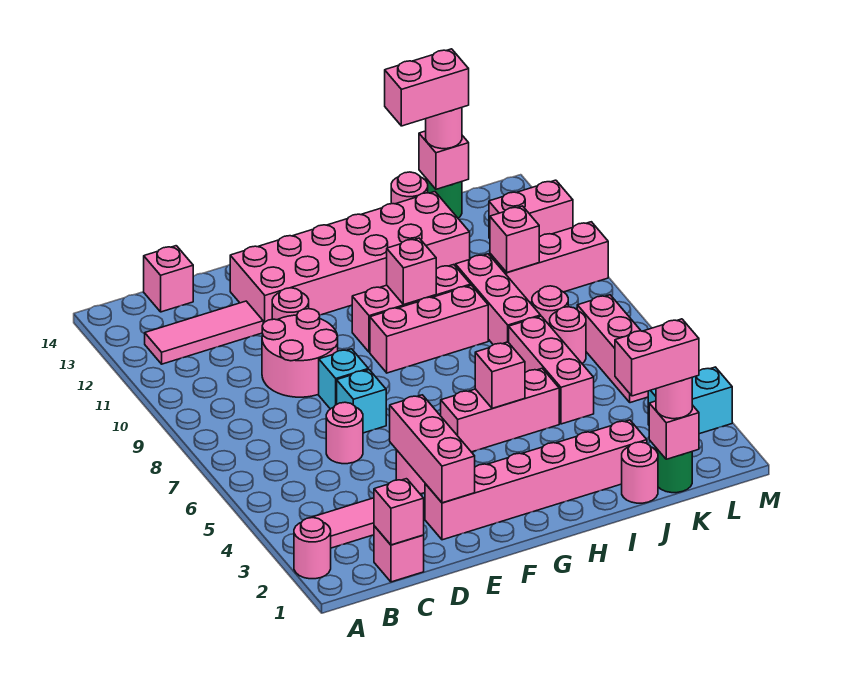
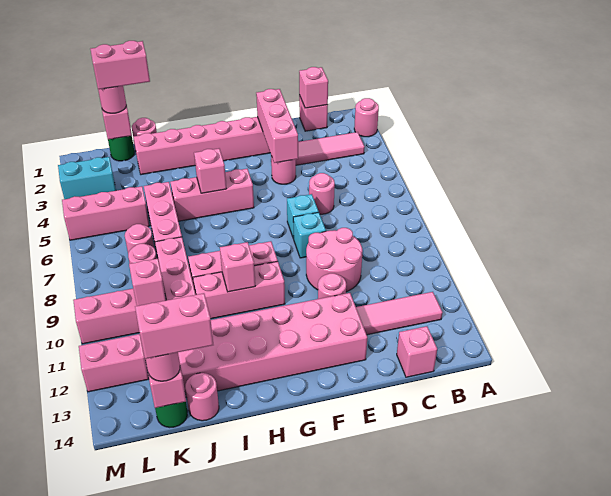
pink 1x3 brick [577,295,648,403] -> pink 1x3 brick turned to [62,186,150,240]

